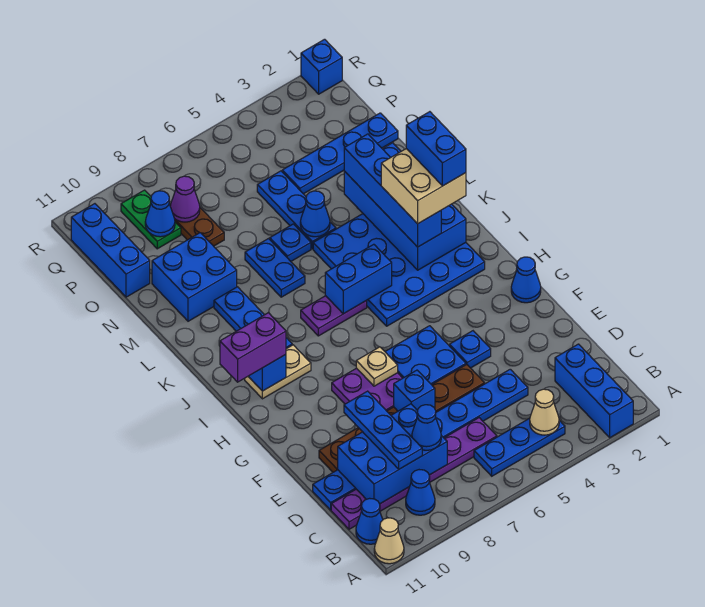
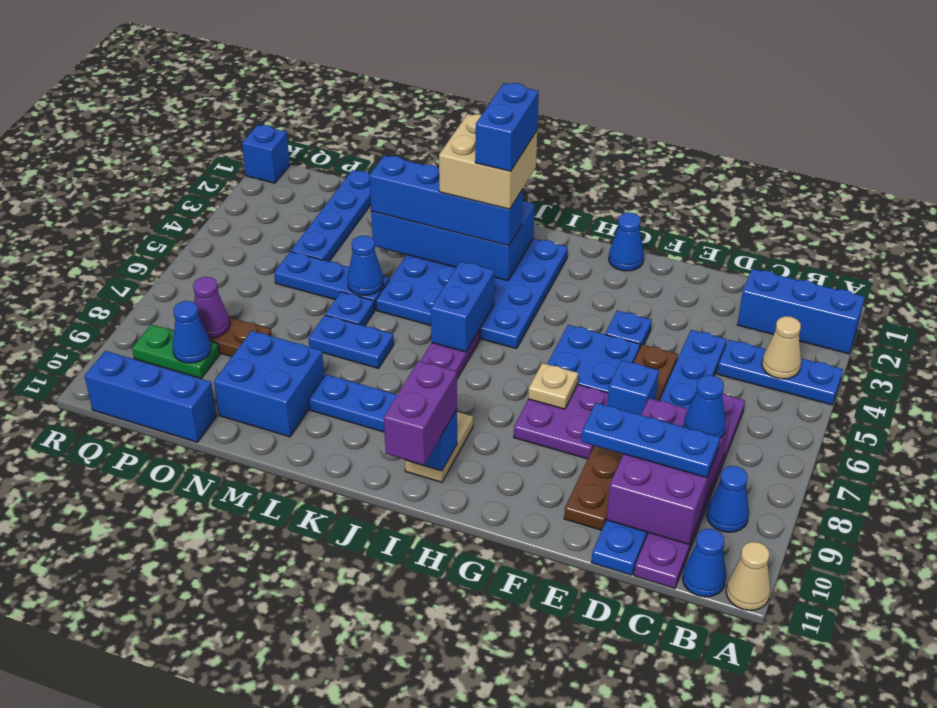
blue 1x3 plate [474,418,565,476] -> blue 1x3 plate turned to [717,340,843,405]
blue 2x3 brick [338,404,447,504] -> purple 2x3 brick [606,398,729,544]
blue 1x2 brick [406,112,466,186] -> blue 1x2 brick turned to [475,83,539,171]

